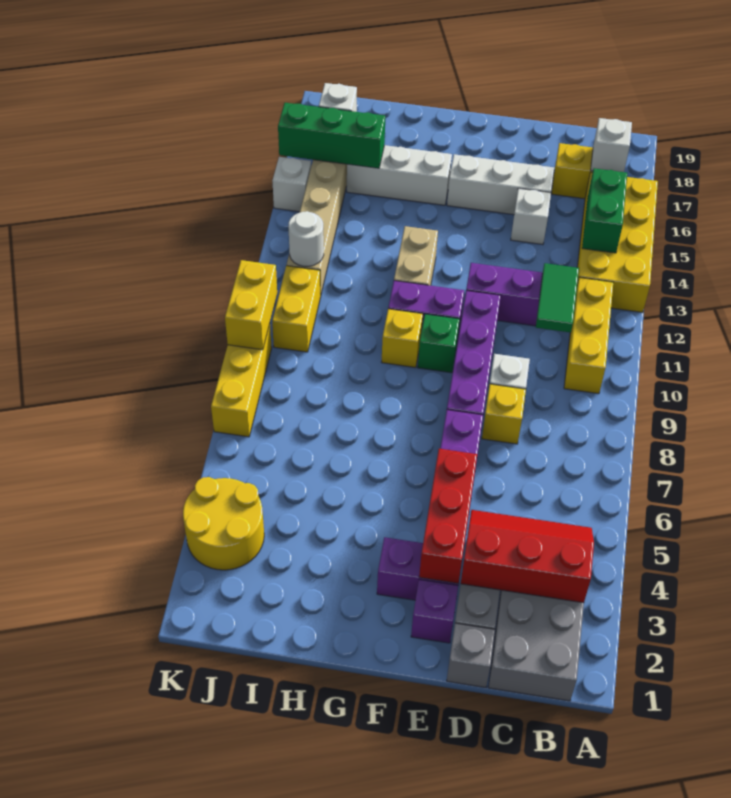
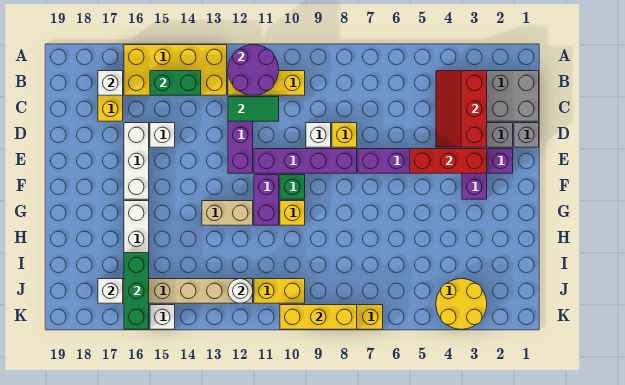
none -> purple 2x2 round brick [228,45,279,95]
yellow 1x2 brick [225,260,277,350] -> yellow 1x3 brick [280,305,357,329]

